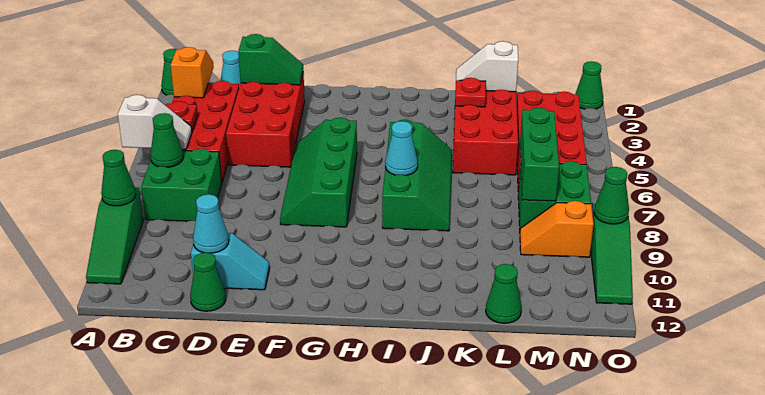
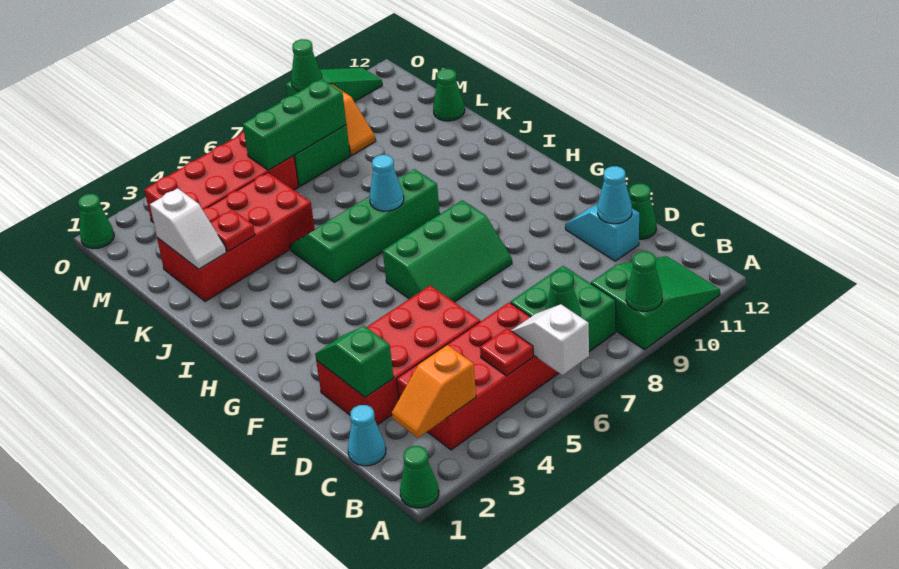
green 1x3 slope [86,187,143,284] -> green 2x3 slope [591,256,720,350]
green 2x4 slope [280,118,357,227] -> green 2x3 slope [383,200,512,302]

